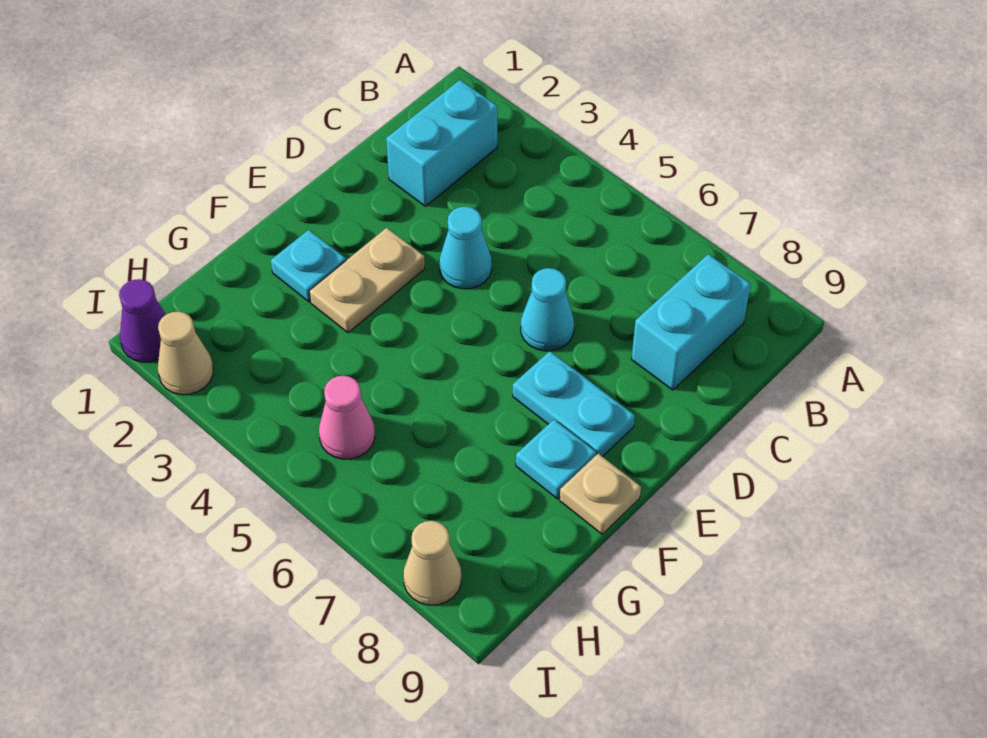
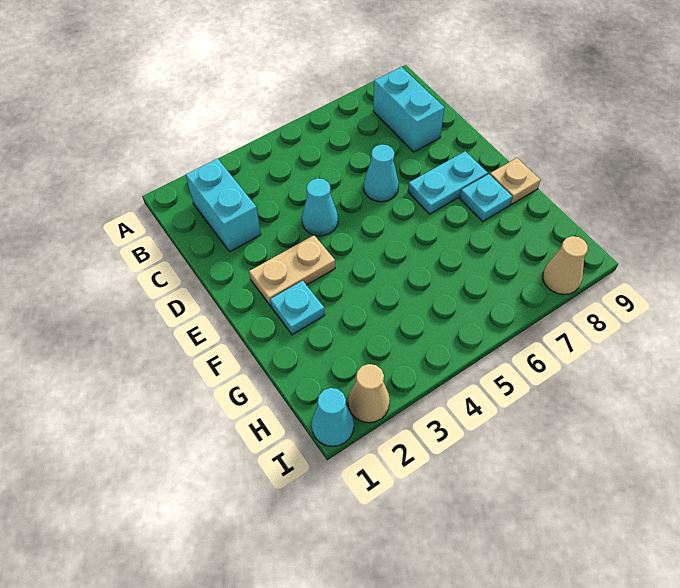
tan 1x2 plate [309,228,425,333] -> tan 1x2 plate turned to [249,235,335,306]
pink 1x1 cone [319,376,375,459] -> none
purple 1x1 cone [119,279,166,362] -> cyan 1x1 cone [311,388,354,446]

